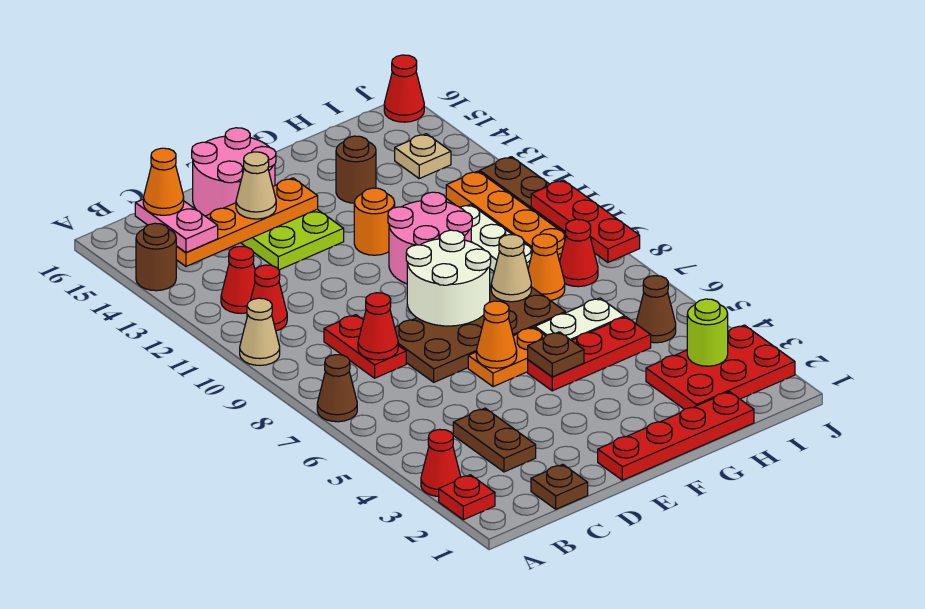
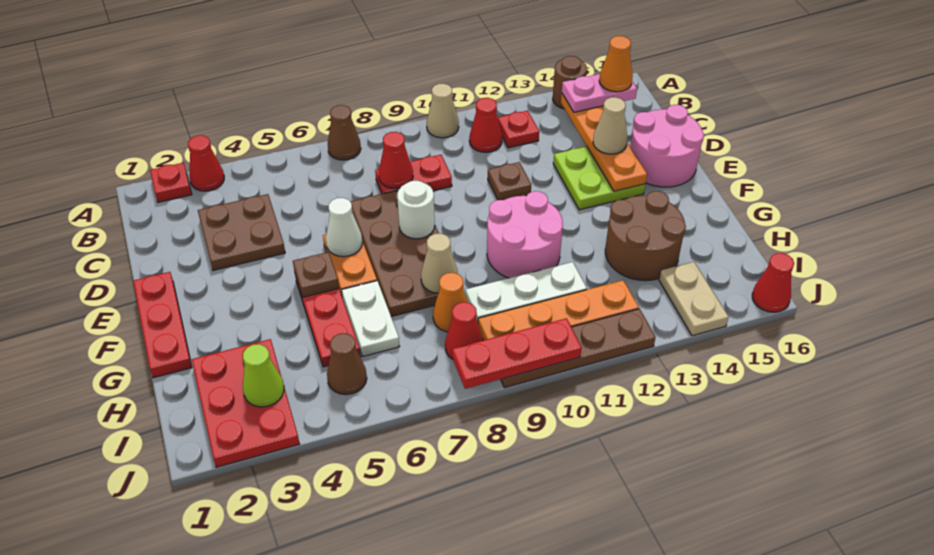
red 1x1 cone [221,246,255,313] -> red 1x1 plate [498,111,539,148]
brown 1x1 plate [531,464,588,509] -> brown 1x1 plate moved to [488,162,531,200]
brown 1x2 plate [453,408,536,472] -> brown 2x2 plate [198,194,285,270]
red 1x4 plate [598,392,754,480] -> red 1x3 plate [133,272,192,378]
orange 1x1 cone [476,301,517,368] -> white 1x1 cone [326,198,363,257]
white 2x2 round brick [406,230,491,326] -> white 1x1 round brick [397,181,435,239]
orange 1x1 round brick [354,188,395,255] -> none
brown 1x1 round brick [336,136,376,203] -> brown 2x2 round brick [605,191,686,281]
lime 1x1 round brick [687,299,728,366] -> lime 1x1 cone [242,344,284,407]
tan 1x1 plate [395,134,451,178] -> tan 1x2 plate [659,262,729,336]

